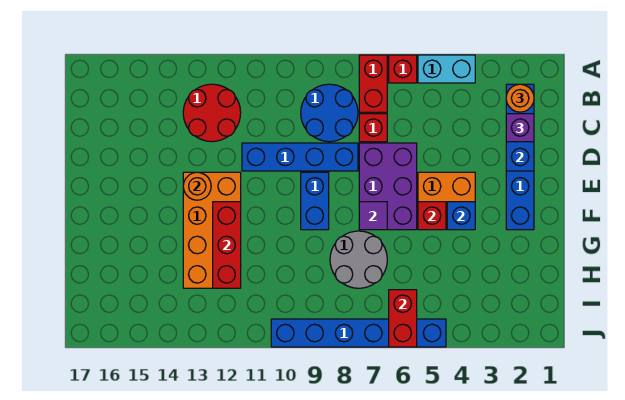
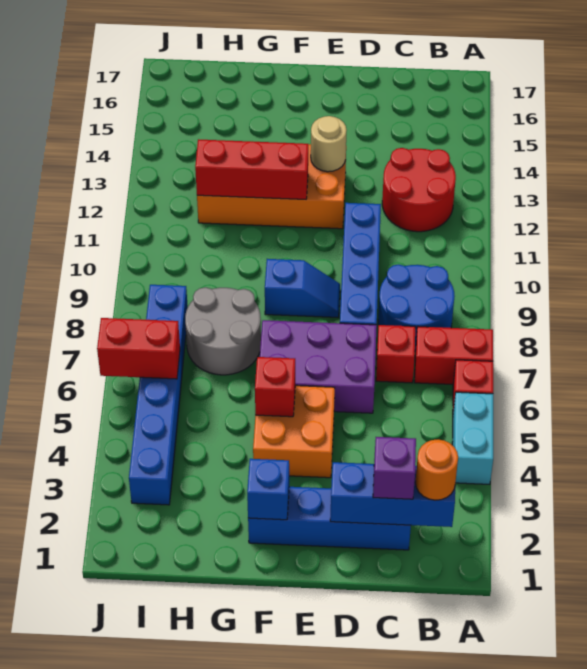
blue 1x2 brick [301,172,329,230] -> blue 1x2 slope [265,259,340,317]
orange 1x1 round brick [183,172,211,200] -> tan 1x1 round brick [311,116,347,172]
blue 1x1 brick [447,202,475,230] -> blue 1x1 brick moved to [247,459,289,520]
purple 1x1 tile [359,202,387,230] -> none
blue 1x6 brick [271,319,446,347] -> blue 1x6 brick moved to [129,285,188,505]

